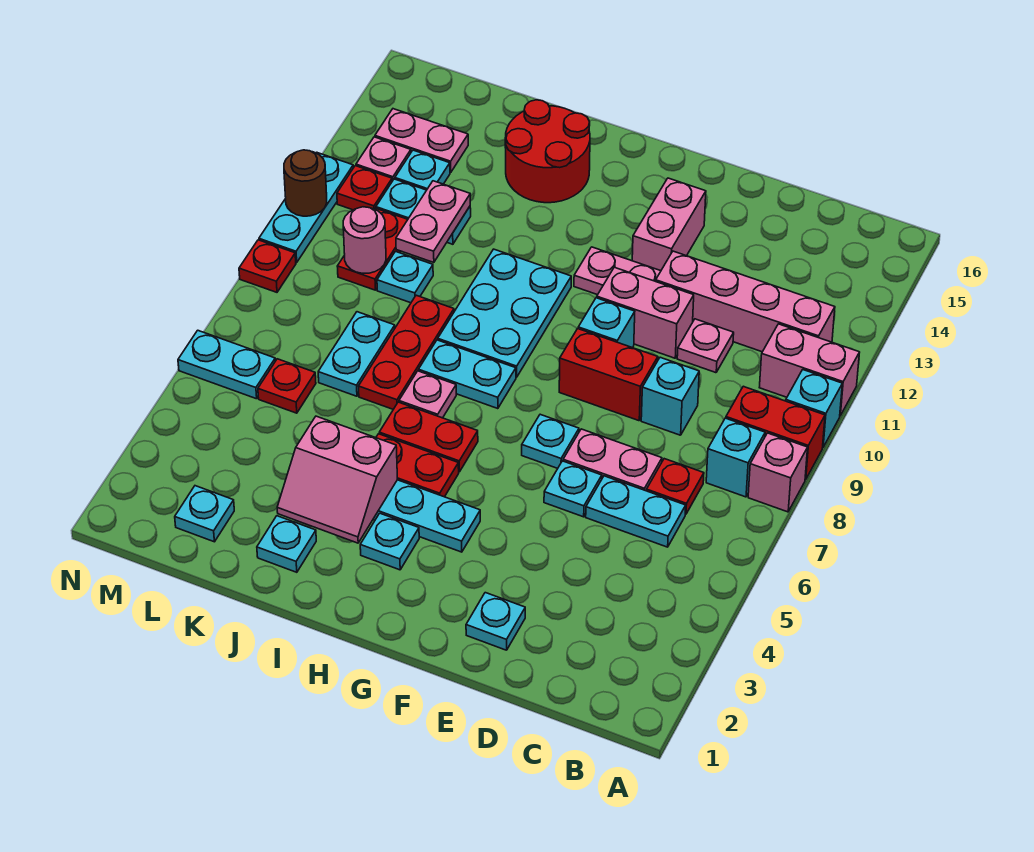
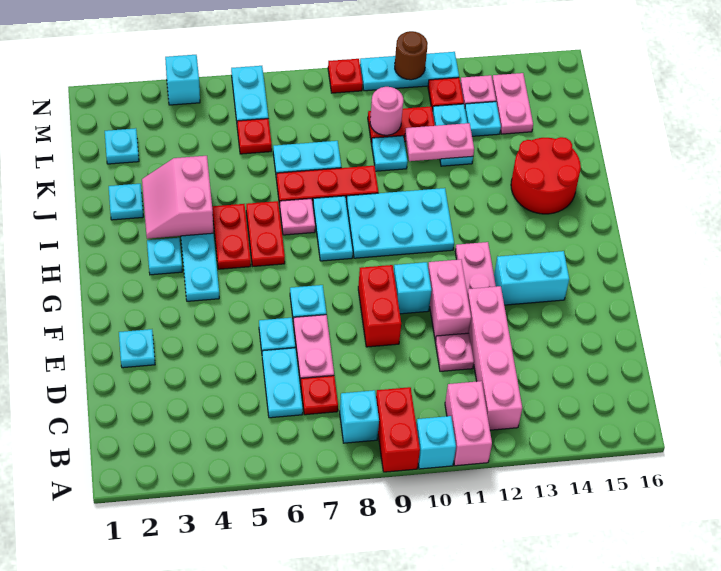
pink 1x1 brick [748,433,808,512] -> none
cyan 1x1 brick [641,357,699,435] -> cyan 1x1 brick moved to [165,55,200,105]
pink 1x2 brick [632,178,706,271] -> cyan 1x2 brick [494,251,569,305]

